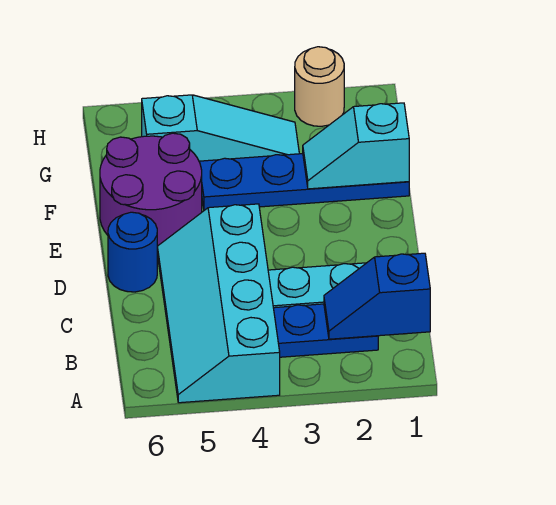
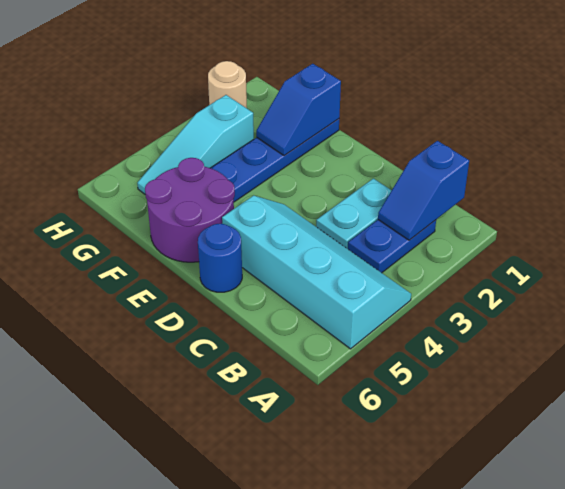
cyan 2x4 slope [157,204,280,403] -> cyan 2x4 slope turned to [222,195,411,349]
cyan 1x2 slope [303,103,409,189] -> blue 1x2 slope [256,64,341,156]
cyan 1x3 slope [142,95,299,161] -> cyan 1x3 slope turned to [137,95,254,194]

